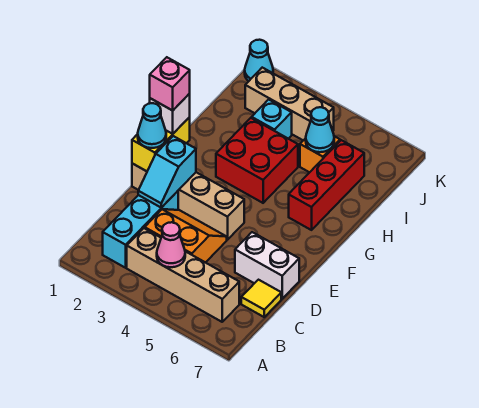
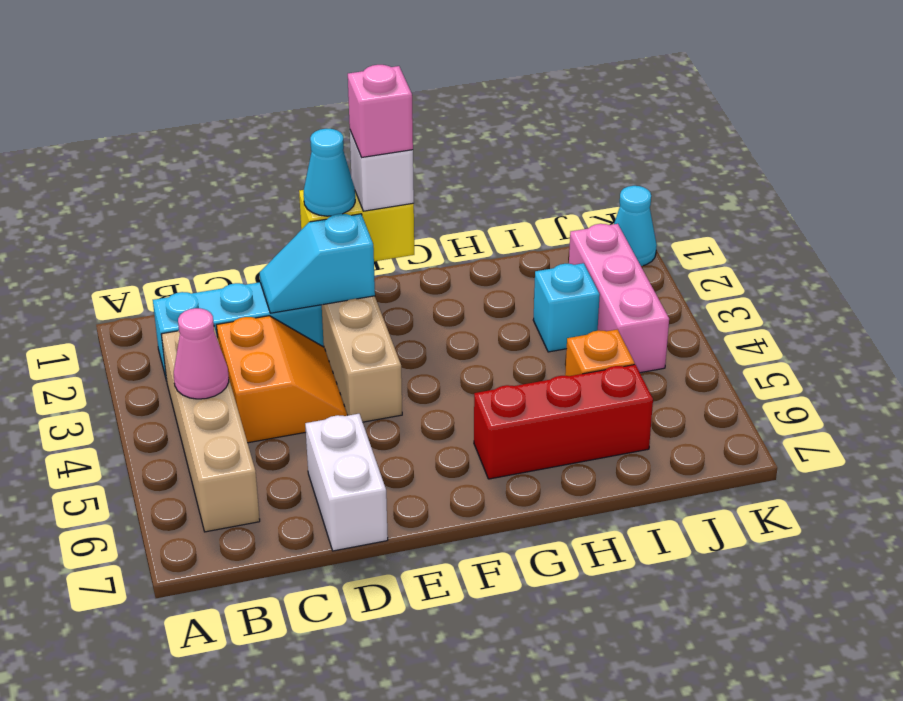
yellow 1x1 tile [241,280,281,317] -> none
red 2x2 brick [216,118,298,203] -> none
cyan 1x1 cone [306,107,334,152] -> none
tan 1x3 brick [245,68,334,140] -> pink 1x3 brick [569,224,669,373]

